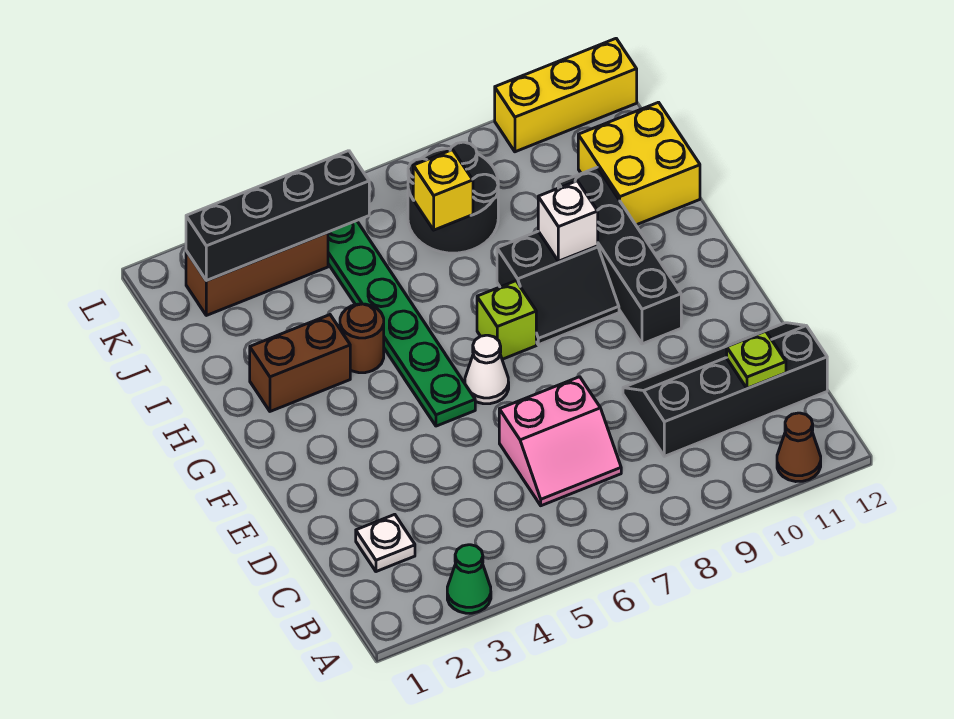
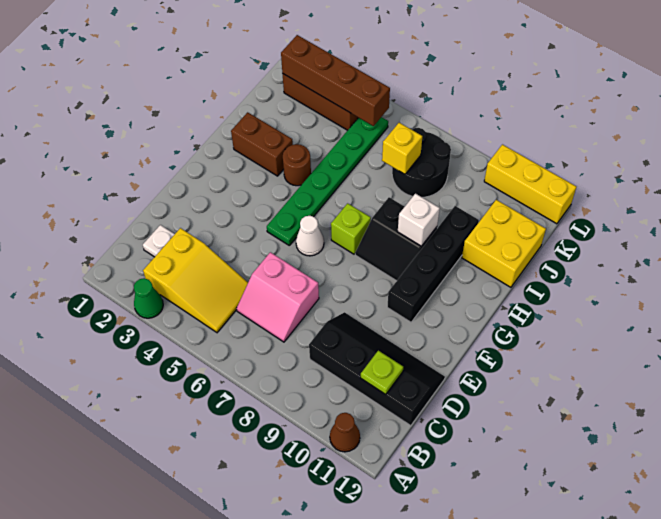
none -> yellow 2x3 slope [143,228,248,333]
black 1x4 brick [186,151,369,281] -> brown 1x4 brick [281,35,390,126]

